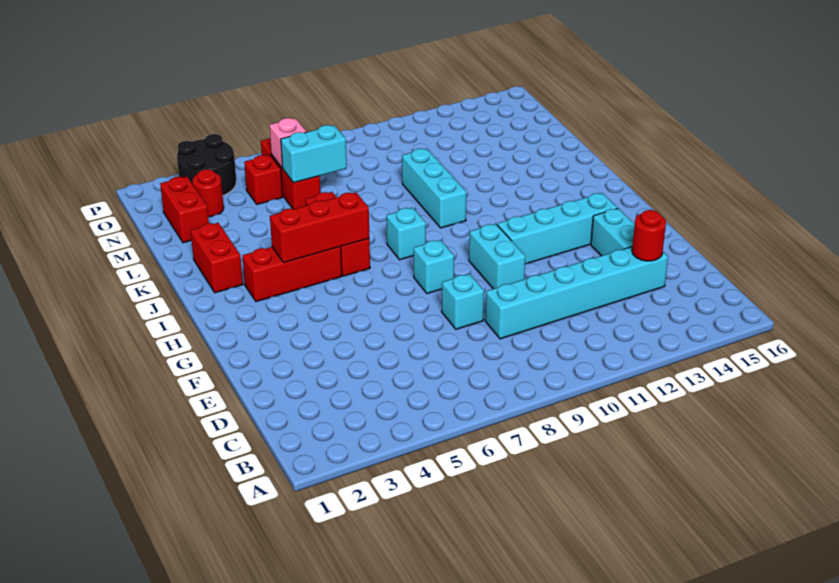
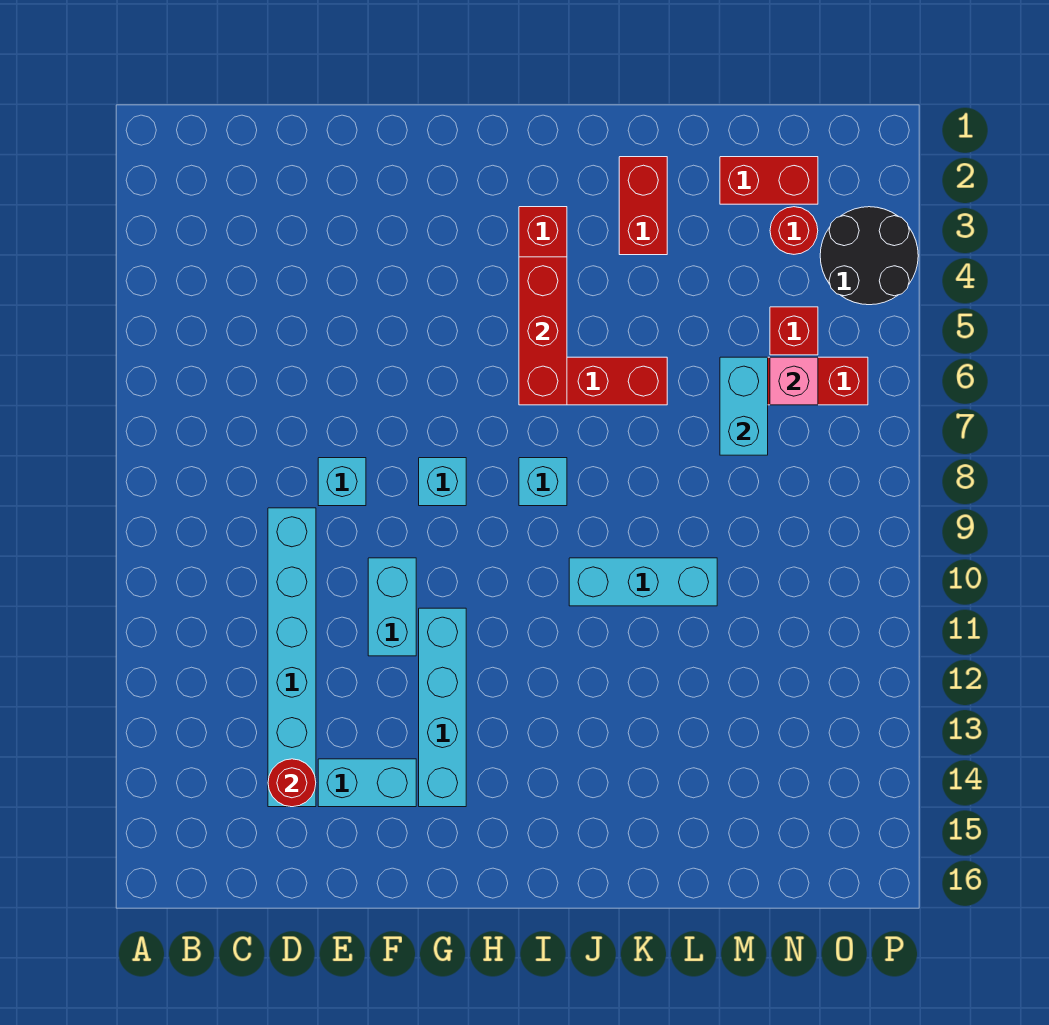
cyan 1x2 brick [469,224,525,289] -> cyan 1x2 brick turned to [368,558,416,656]
red 1x2 brick [191,223,243,293] -> red 1x2 brick turned to [619,157,667,255]

